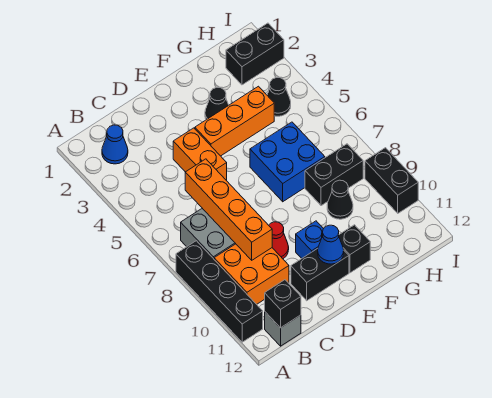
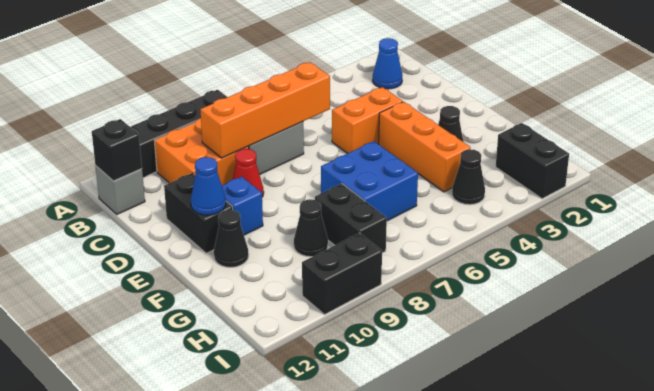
black 1x1 brick [339,225,370,273] -> black 1x1 cone [214,210,249,267]

